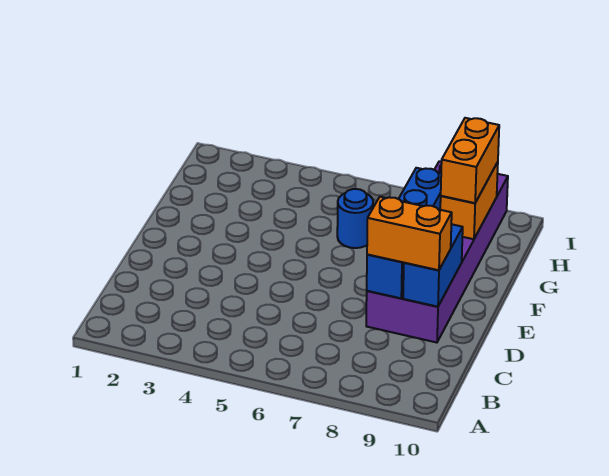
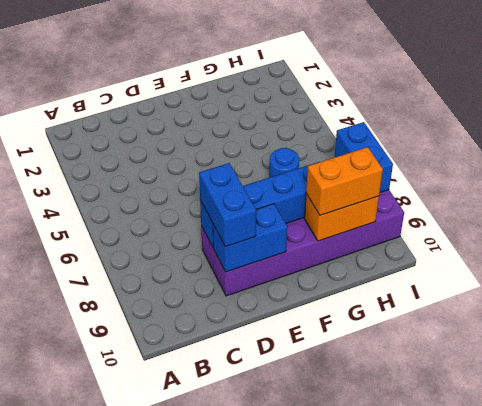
orange 1x2 brick [367,197,452,270] -> blue 1x2 brick [199,163,256,247]
none -> blue 1x2 brick [335,122,393,192]

